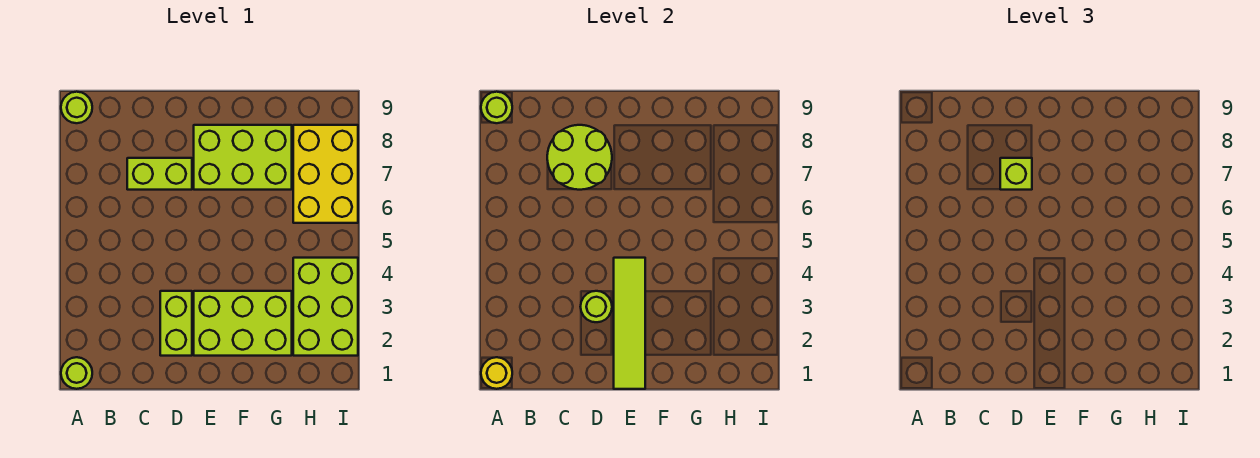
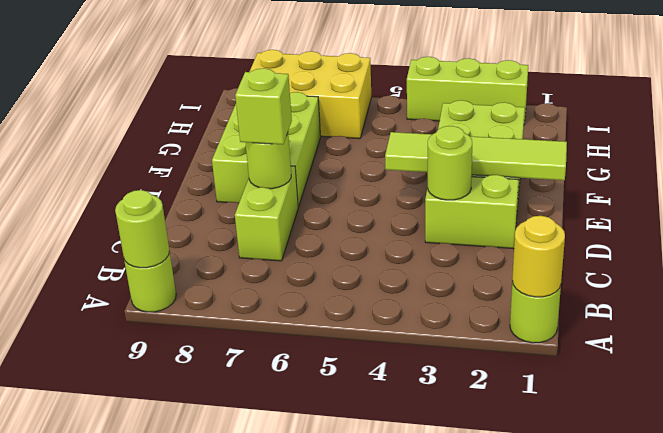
lime 2x2 round brick [547,125,612,190] -> lime 1x1 round brick [245,133,291,189]
lime 2x3 brick [293,258,358,356] -> lime 1x3 brick [407,57,528,124]

